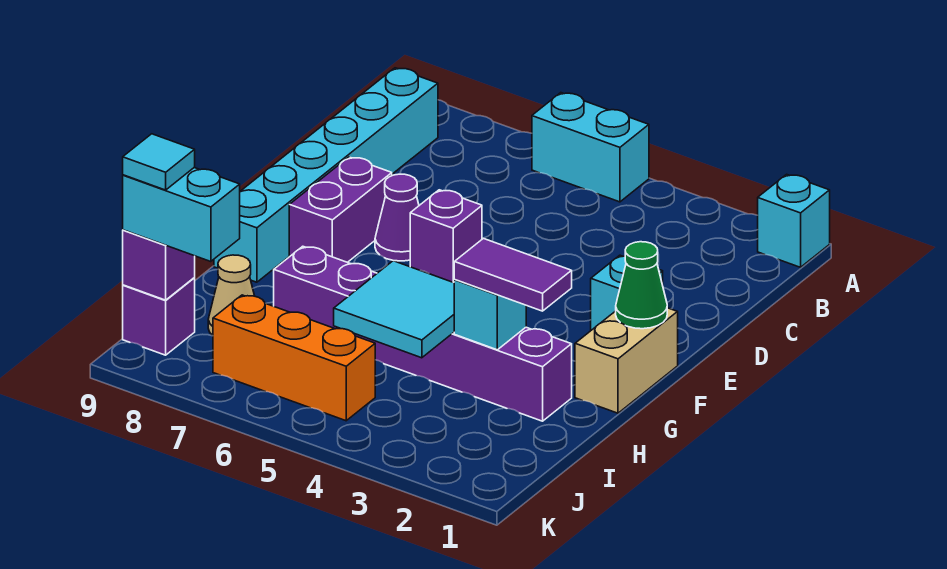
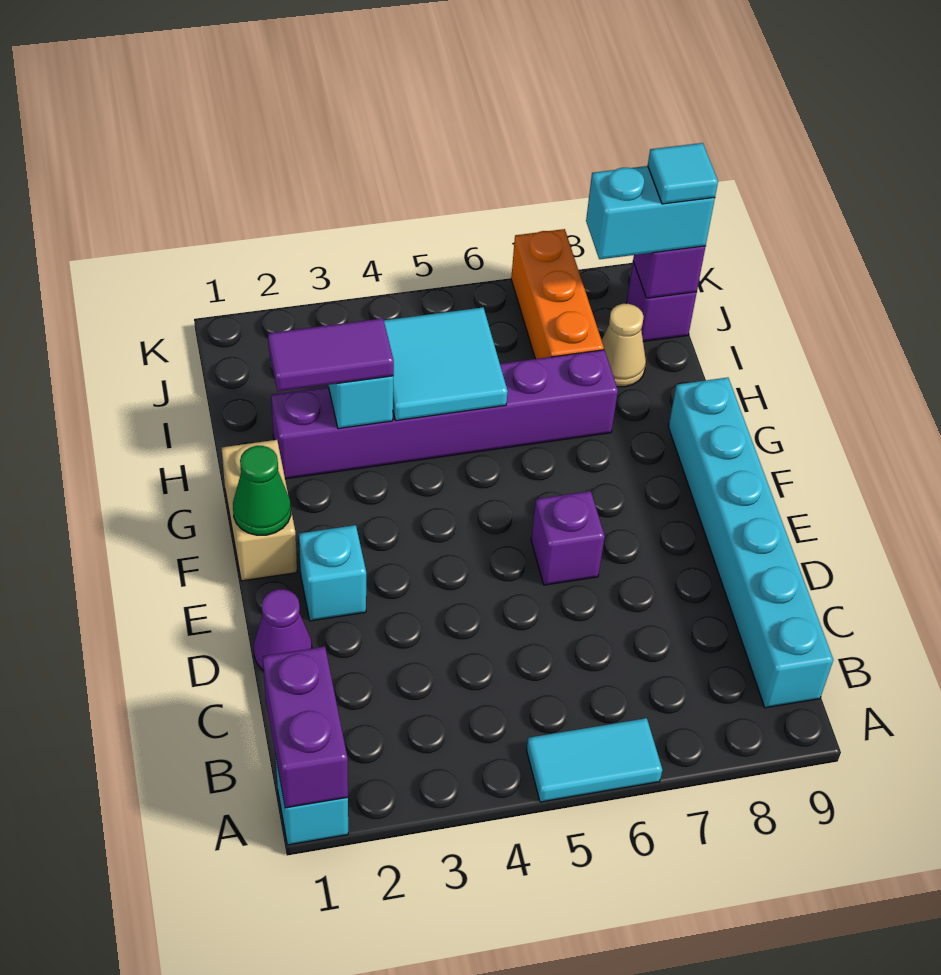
cyan 1x2 brick [532,93,649,202] -> cyan 1x2 tile [526,718,662,802]
purple 1x1 cone [375,174,419,261] -> purple 1x1 cone moved to [254,589,312,671]
purple 1x2 brick [289,157,392,262] -> purple 1x2 brick moved to [263,647,348,808]
orange 1x3 brick [213,295,375,421] -> orange 1x3 brick turned to [511,229,604,359]

